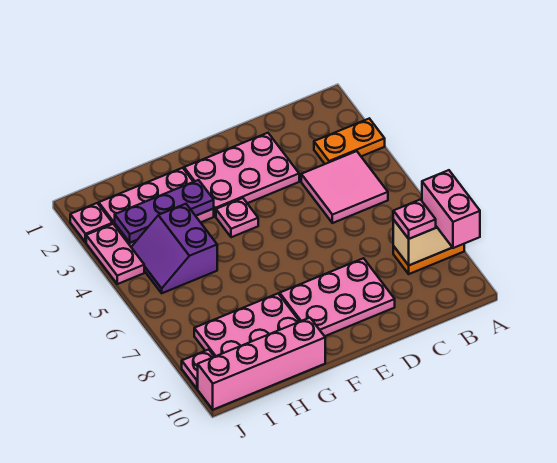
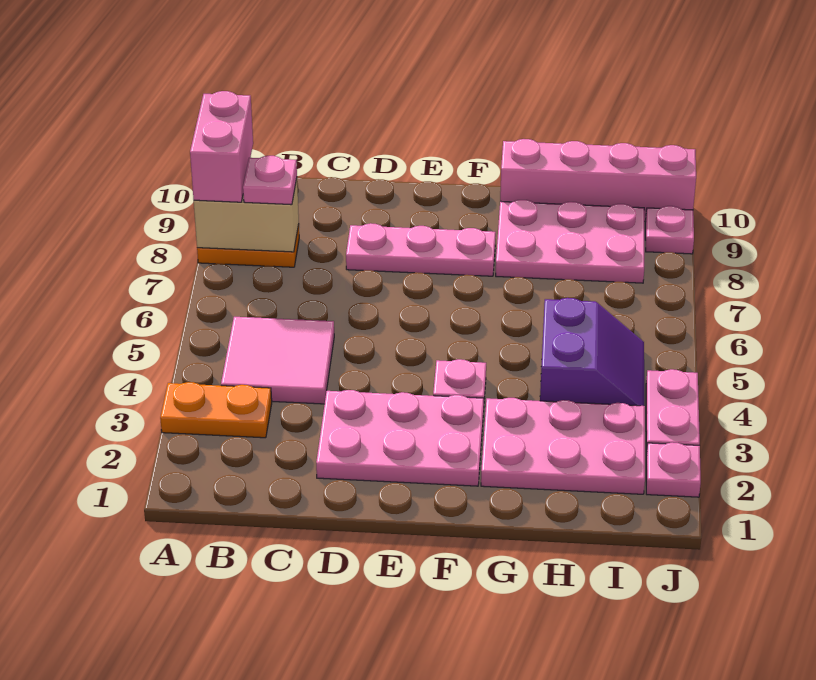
pink 2x3 plate [280,258,395,336] -> pink 1x3 plate [346,223,496,276]
purple 1x3 plate [115,180,214,243] -> none

